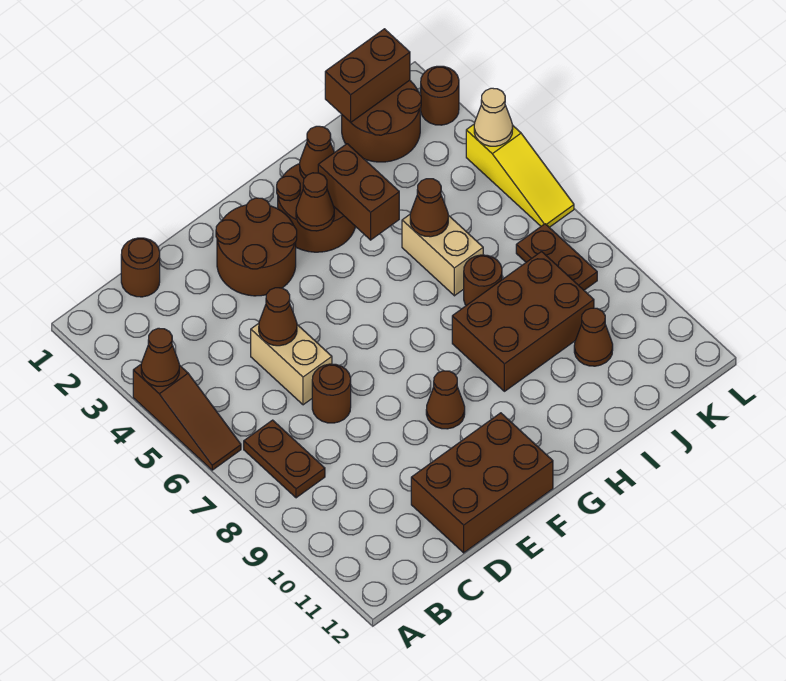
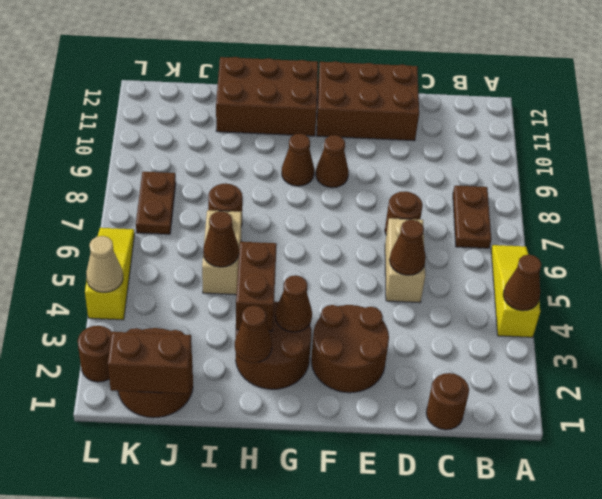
brown 1x3 slope [133,365,241,470] -> yellow 1x3 slope [491,245,540,337]
brown 2x3 brick [452,252,594,391] -> brown 2x3 brick moved to [216,57,318,136]
brown 1x1 cone [574,308,613,366] -> brown 1x1 cone moved to [282,134,314,186]

